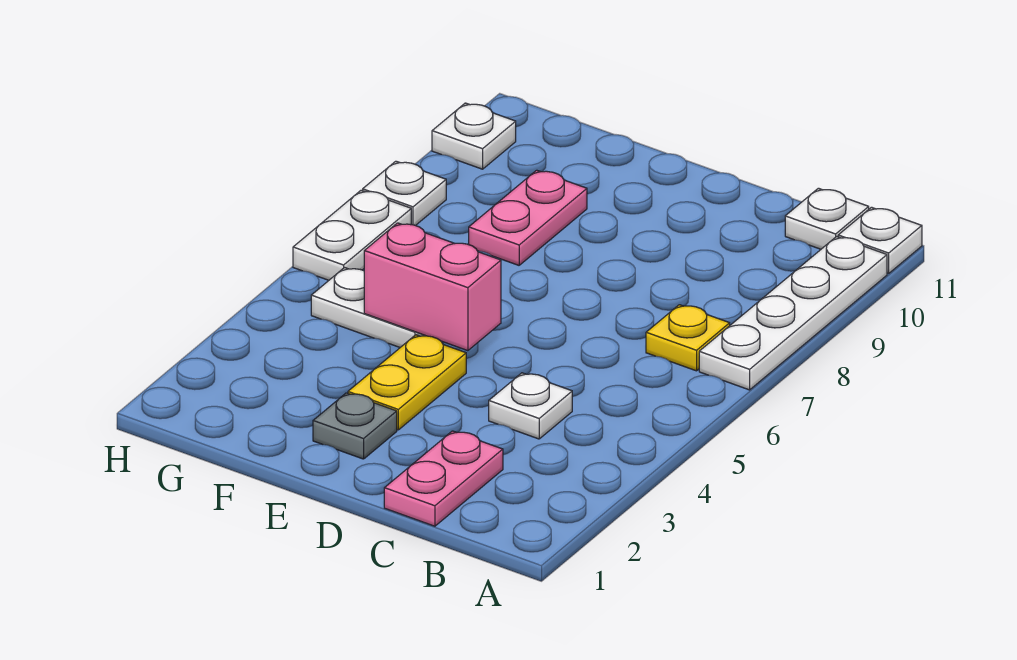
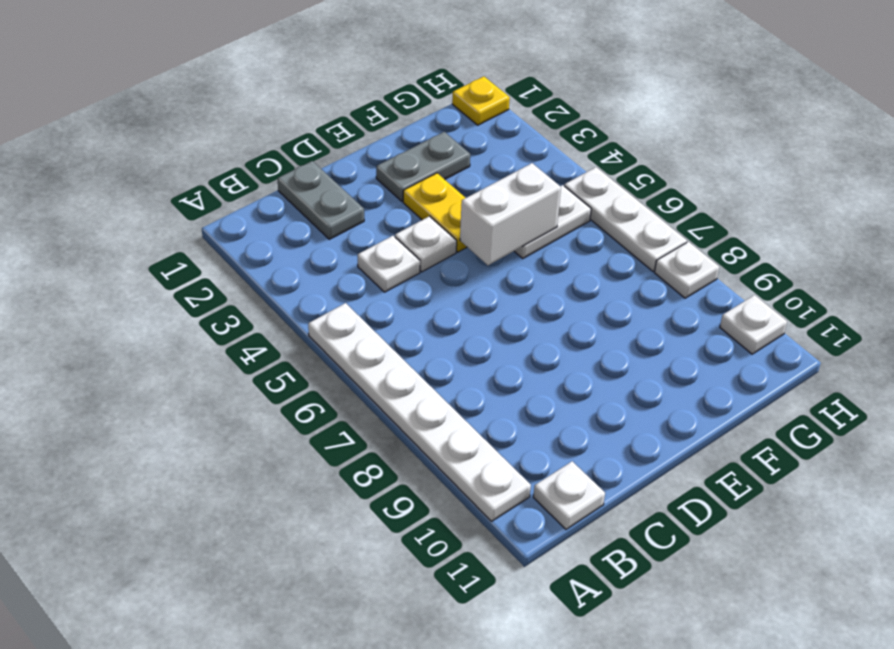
white 1x4 plate [699,236,887,390] -> white 1x6 plate [308,303,531,521]
white 1x1 plate [838,207,922,274] -> white 1x1 plate moved to [395,216,457,272]
yellow 1x1 plate [646,305,730,371] -> yellow 1x1 plate moved to [452,76,510,125]
pink 1x2 plate [384,431,503,526] -> grey 1x2 plate [278,161,364,239]
grey 1x1 plate [313,393,397,459] -> grey 1x2 plate [376,132,470,202]
pink 1x2 brick [364,223,501,351] -> white 1x2 brick [460,163,561,265]
pink 1x2 plate [469,170,587,265] -> none
white 1x2 plate [293,190,411,280] -> white 1x3 plate [564,167,687,271]

